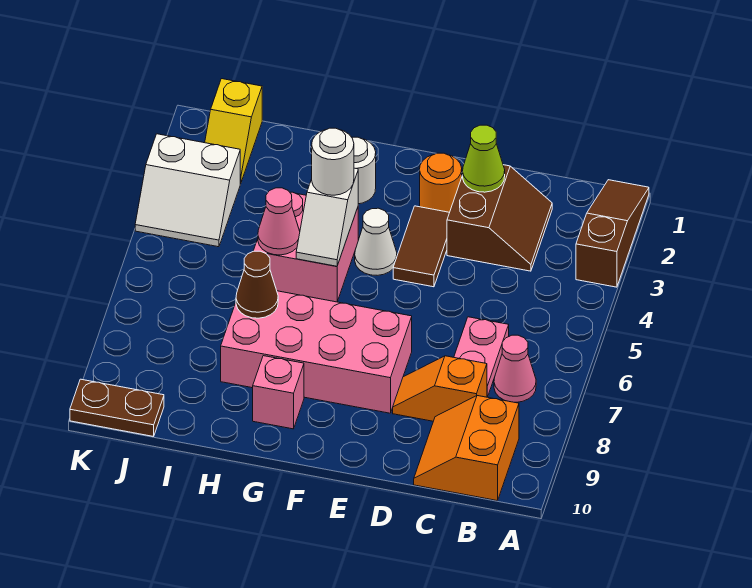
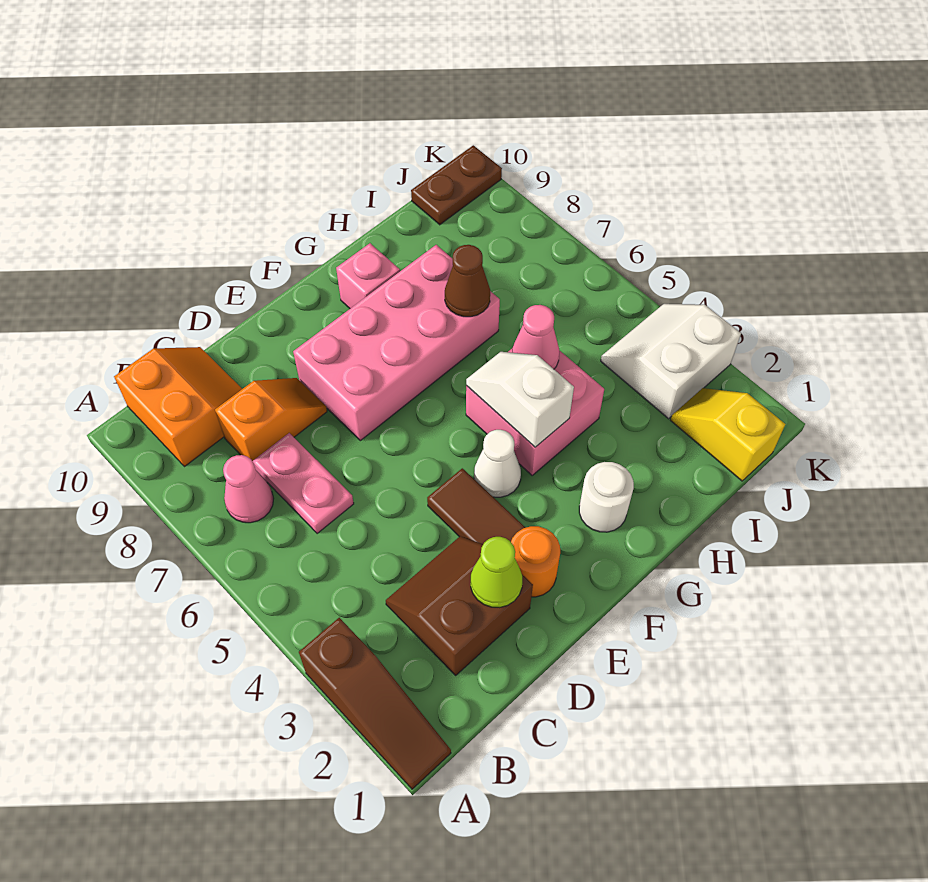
brown 2x2 slope [447,165,552,271] -> brown 2x2 slope turned to [386,536,533,675]
white 1x1 round brick [312,128,354,195] -> none

